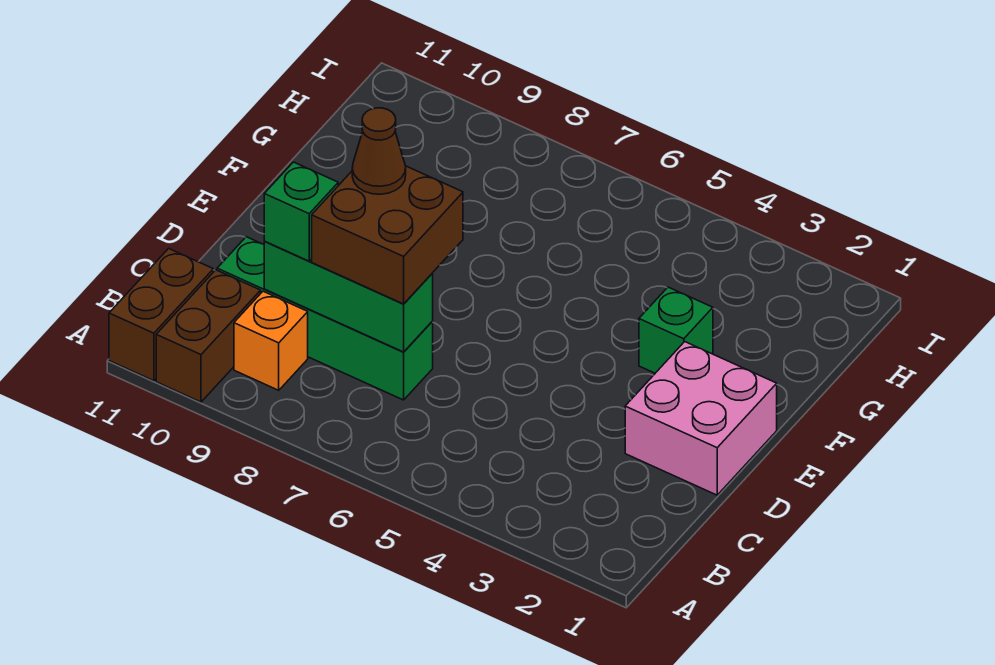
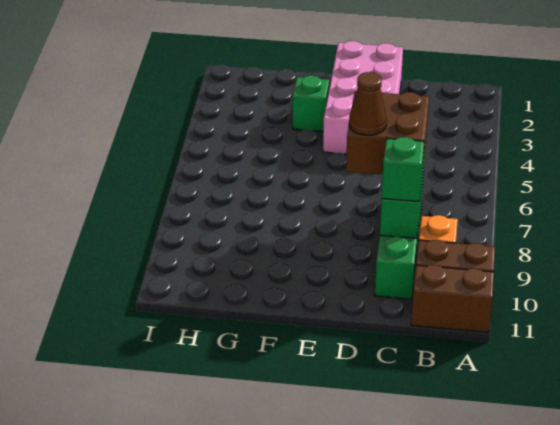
pink 2x2 brick [625,342,777,495] -> pink 2x4 brick [323,41,403,154]

